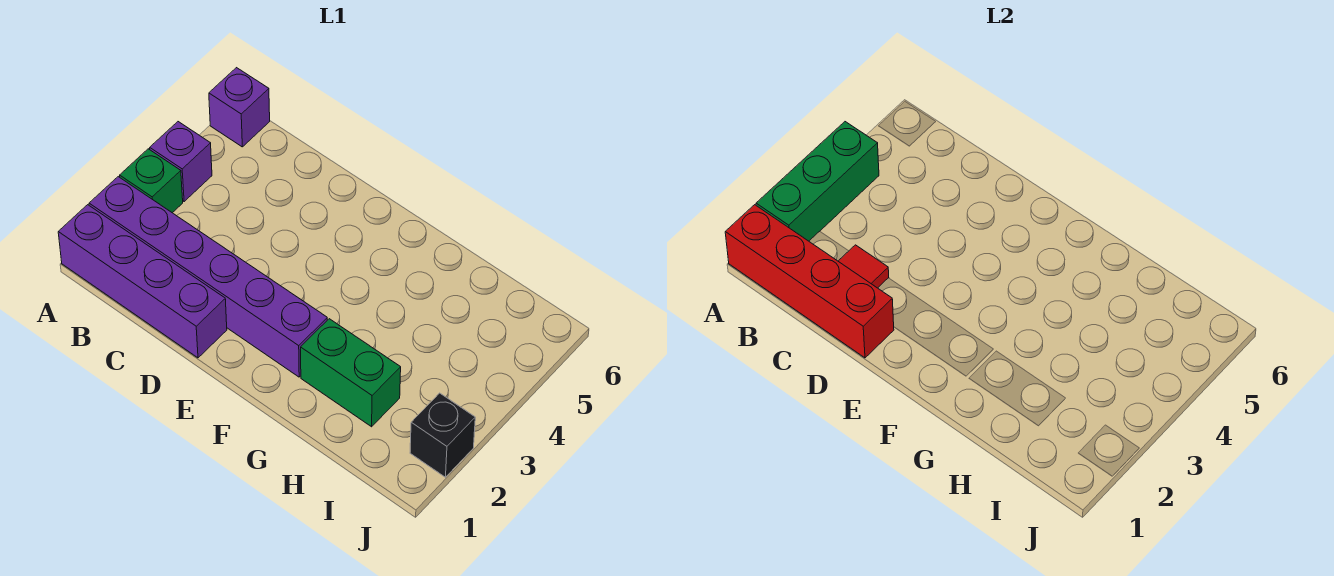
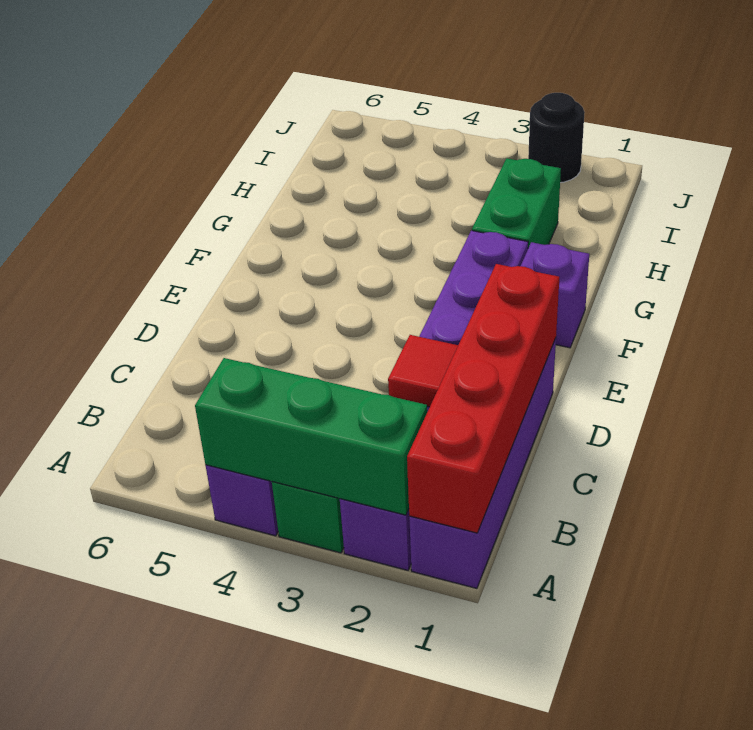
purple 1x1 brick [209,68,270,147] -> purple 1x1 brick moved to [521,242,589,348]
black 1x1 brick [410,393,475,477] -> black 1x1 round brick [528,93,585,183]

